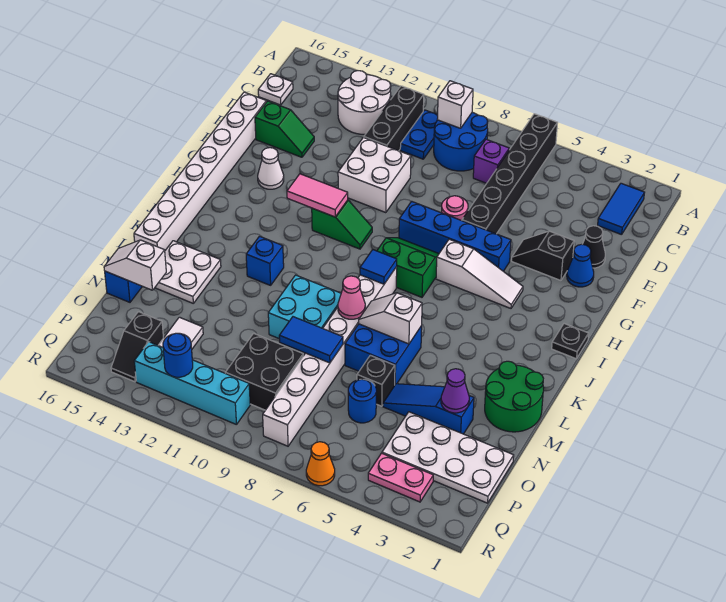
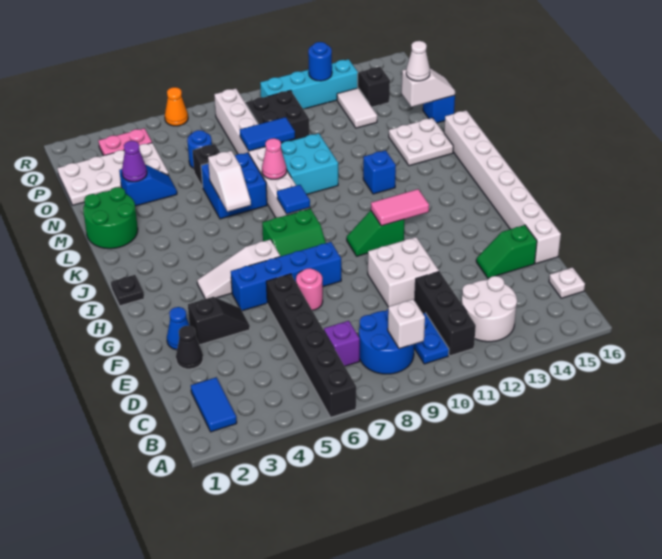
white 1x1 cone [258,148,284,189] -> white 1x1 cone moved to [406,41,430,81]
white 1x2 slope [359,293,422,344] -> white 1x2 slope turned to [208,151,251,212]
blue 1x3 slope [383,384,474,434] -> blue 1x2 slope [119,165,177,206]

